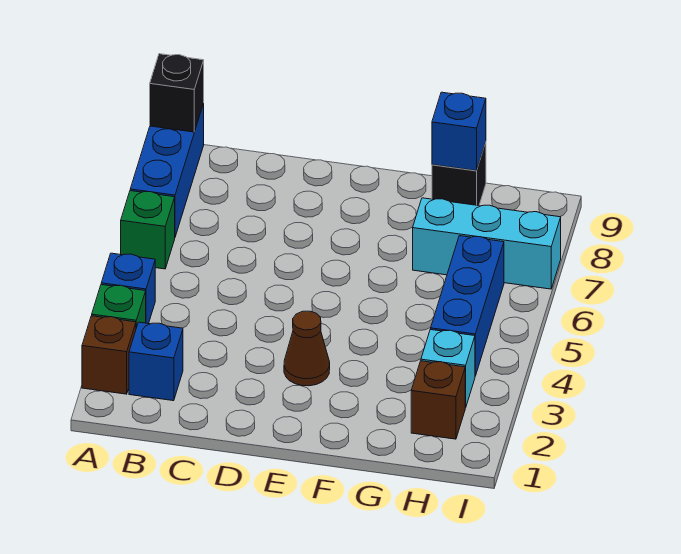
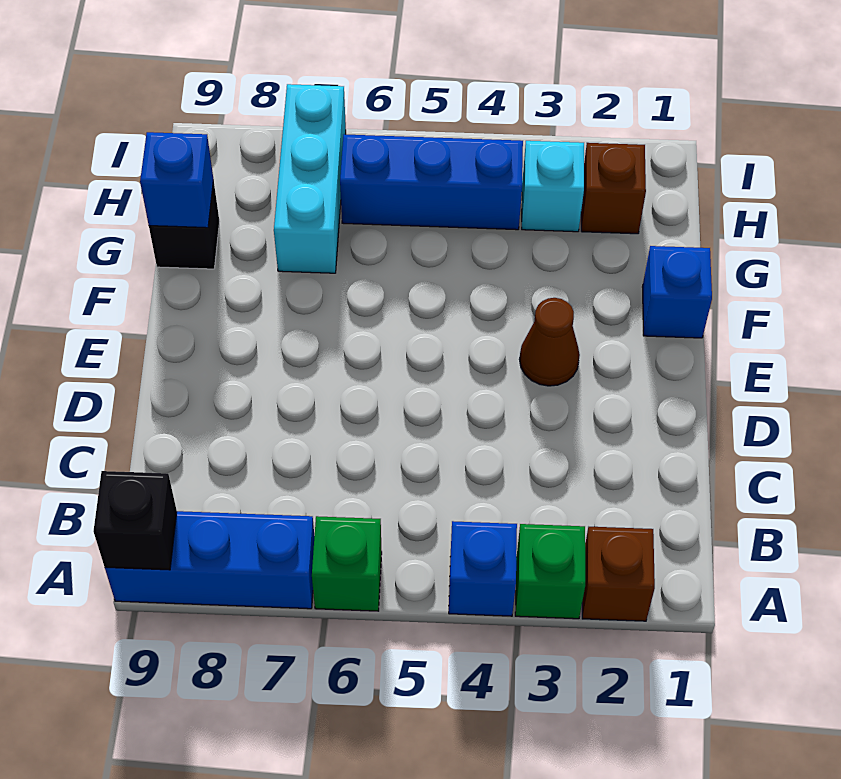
blue 1x1 brick [129,322,183,401] -> blue 1x1 brick moved to [643,246,712,338]

